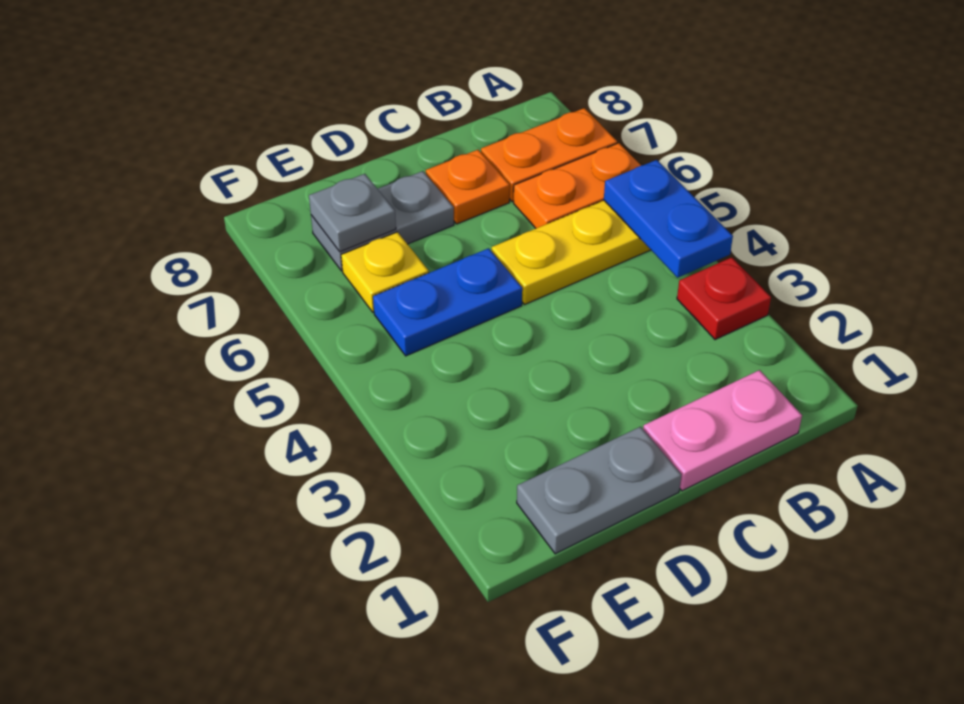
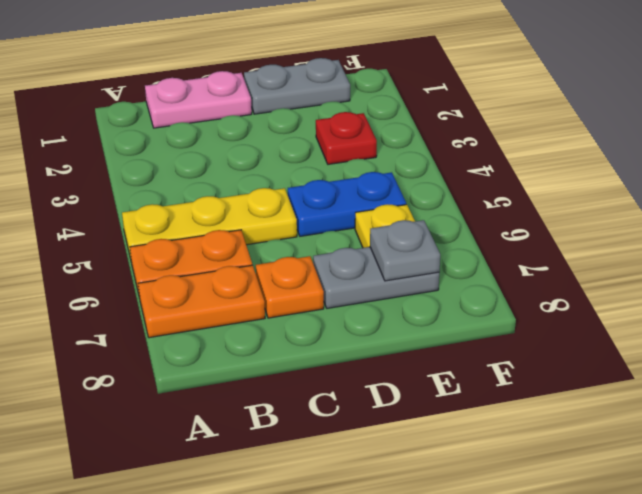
red 1x1 plate [677,257,771,340] -> red 1x1 plate moved to [316,112,377,164]
blue 1x2 plate [604,160,733,278] -> none

